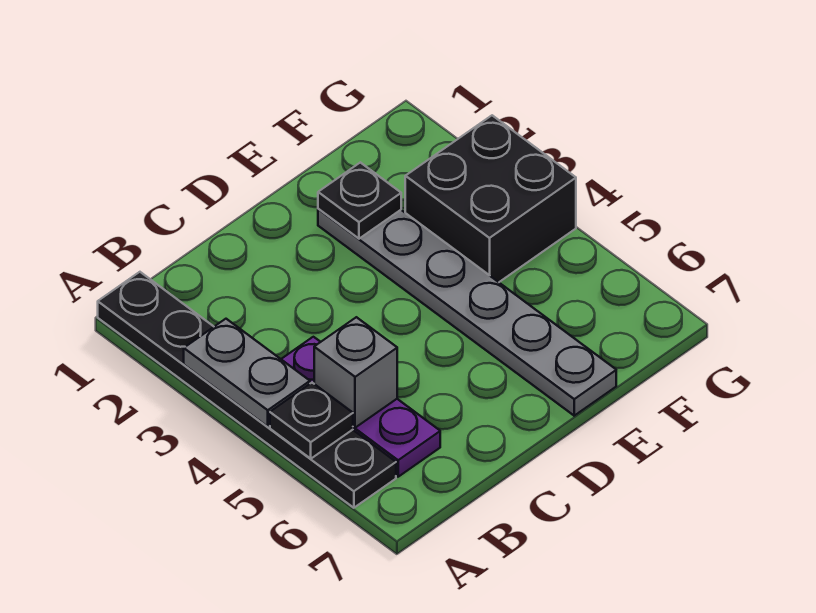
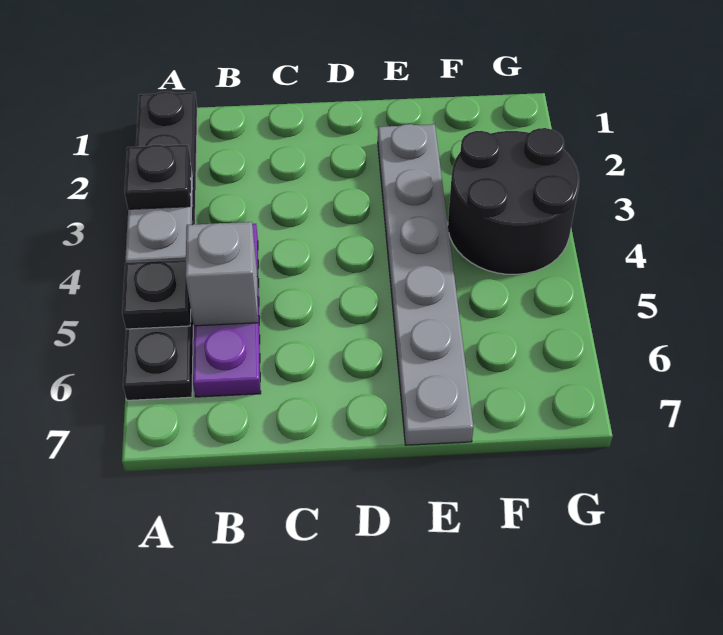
black 1x1 plate [318,162,401,239] -> black 1x1 plate moved to [125,145,191,209]
black 2x2 brick [405,115,576,282] -> black 2x2 round brick [448,128,579,274]

